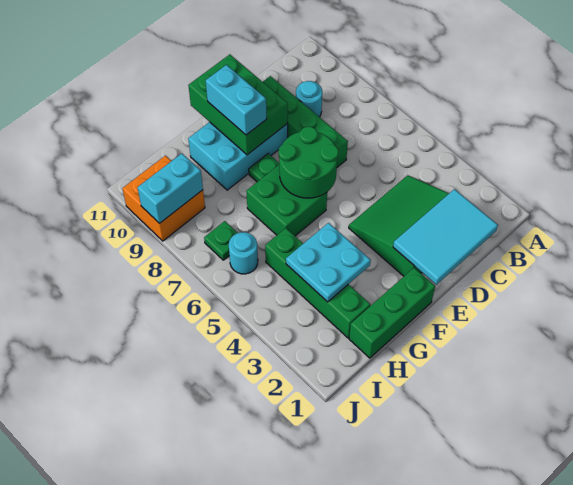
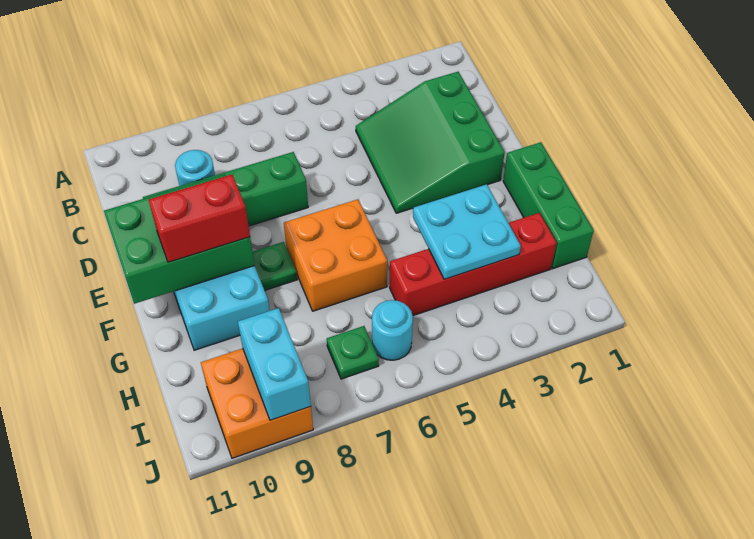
cyan 2x3 tile [393,189,498,285] -> none
green 2x2 round brick [279,127,338,198] -> none
green 2x2 brick [246,165,327,236] -> orange 2x2 brick [284,199,387,311]
cyan 1x2 brick [206,65,267,135] -> red 1x2 brick [149,174,250,262]
green 1x4 brick [265,228,370,338] -> red 1x4 brick [389,213,557,316]

